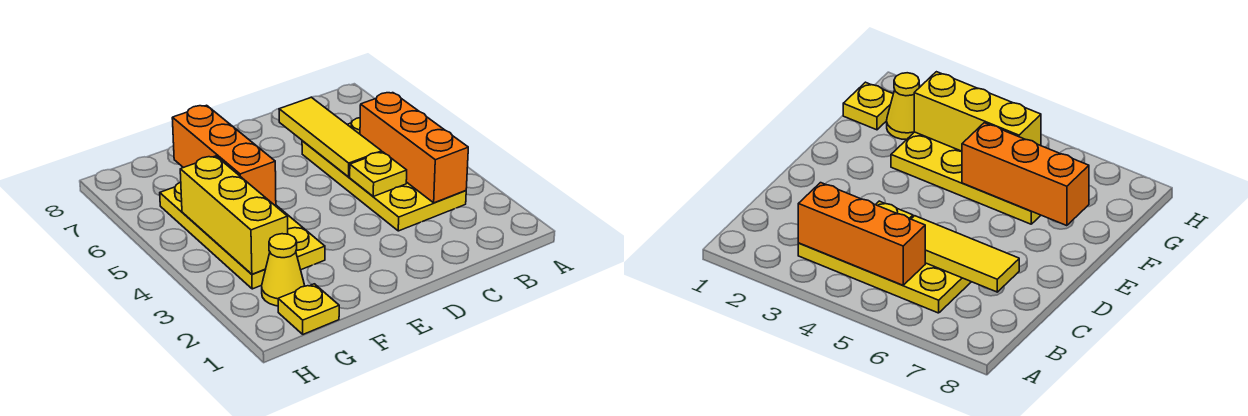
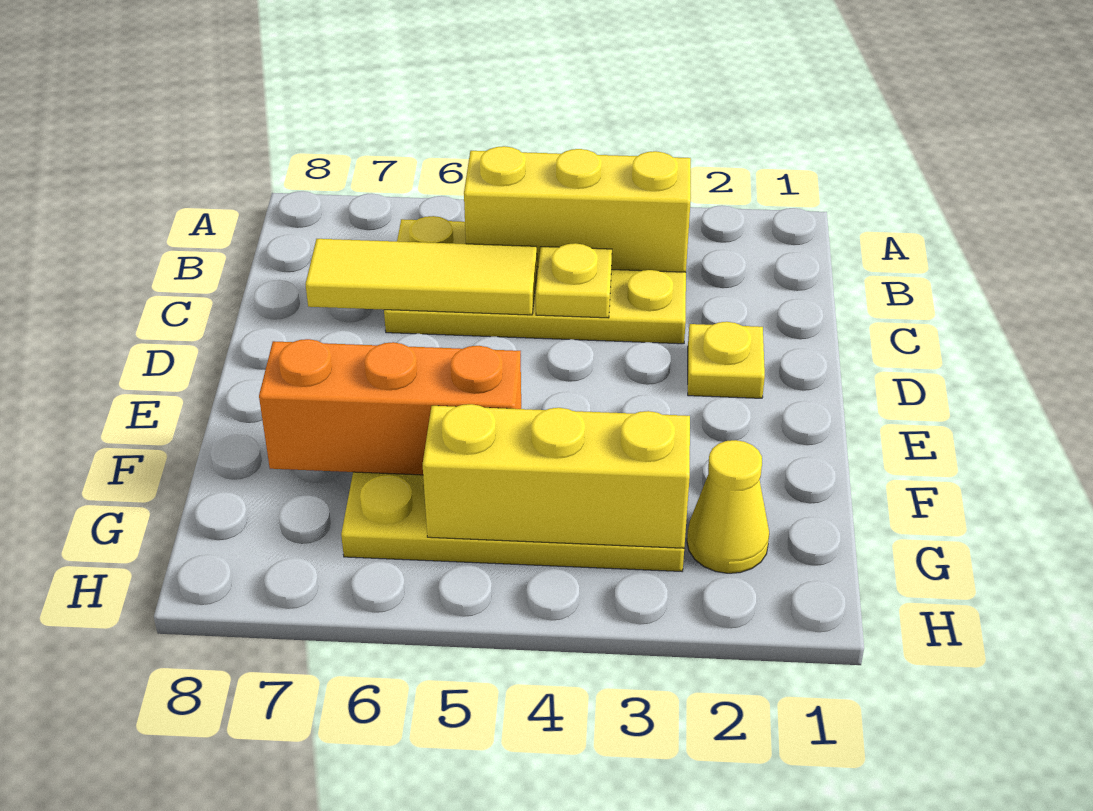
orange 1x3 brick [360,93,468,203] -> yellow 1x3 brick [464,146,691,272]
yellow 1x1 plate [278,284,339,334] -> yellow 1x1 plate moved to [688,322,765,398]

